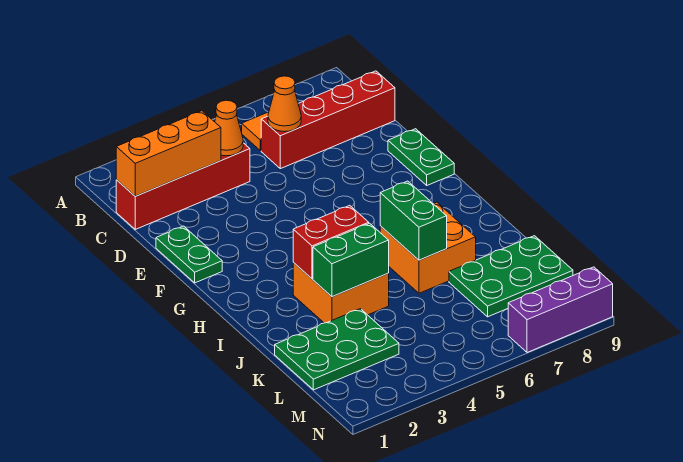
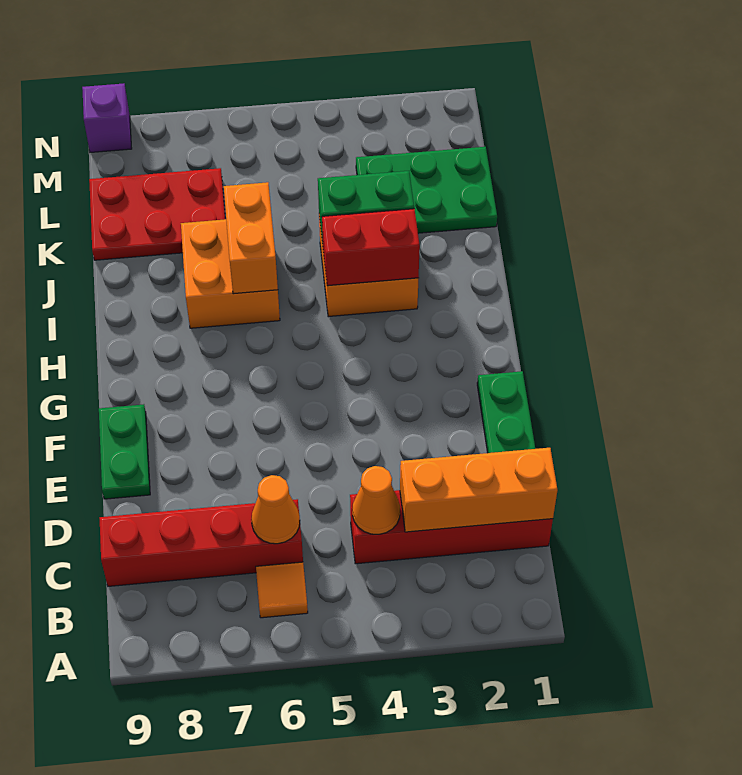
green 1x2 brick [380,181,447,260] -> orange 1x2 brick [224,182,278,294]
green 2x3 plate [449,236,573,317] -> red 2x3 plate [89,168,225,260]
purple 1x3 brick [508,267,613,353] -> purple 1x1 brick [82,83,132,152]

